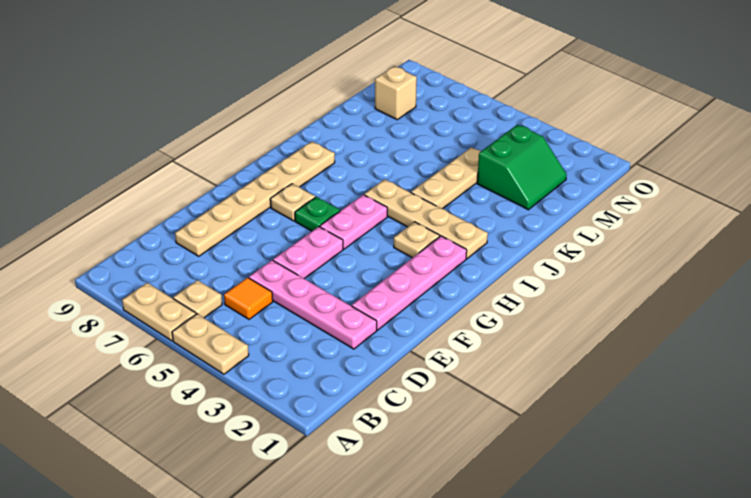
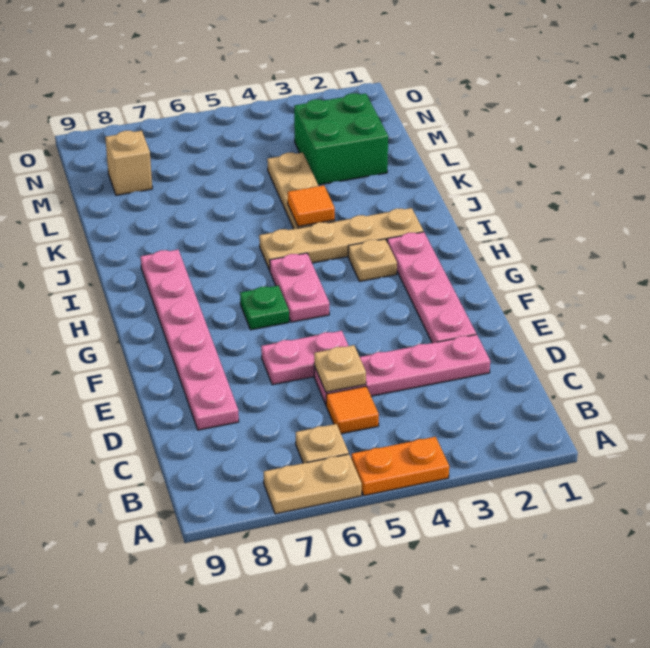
tan 1x2 plate [172,314,249,374] -> orange 1x2 plate [351,437,449,496]
tan 1x6 plate [175,142,335,256] -> pink 1x6 plate [141,250,239,430]
pink 1x2 plate [273,227,343,279] -> pink 1x2 plate turned to [261,331,348,385]
tan 1x1 plate [270,184,315,221] -> tan 1x1 plate moved to [314,345,366,392]
none -> orange 1x1 tile [288,185,335,226]
green 2x2 slope [477,125,567,210] -> green 2x2 brick [294,93,388,185]

